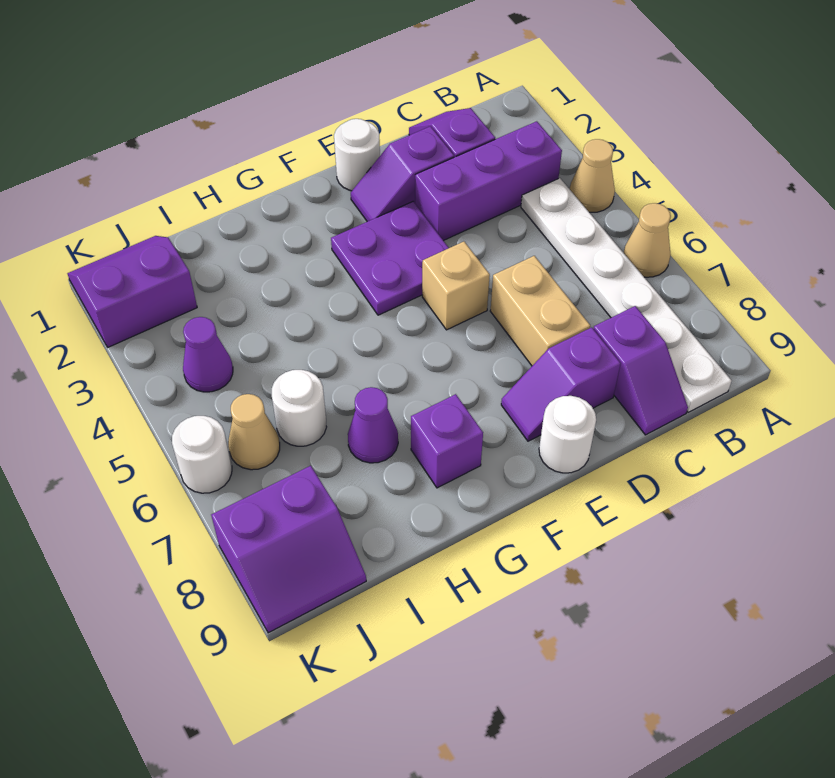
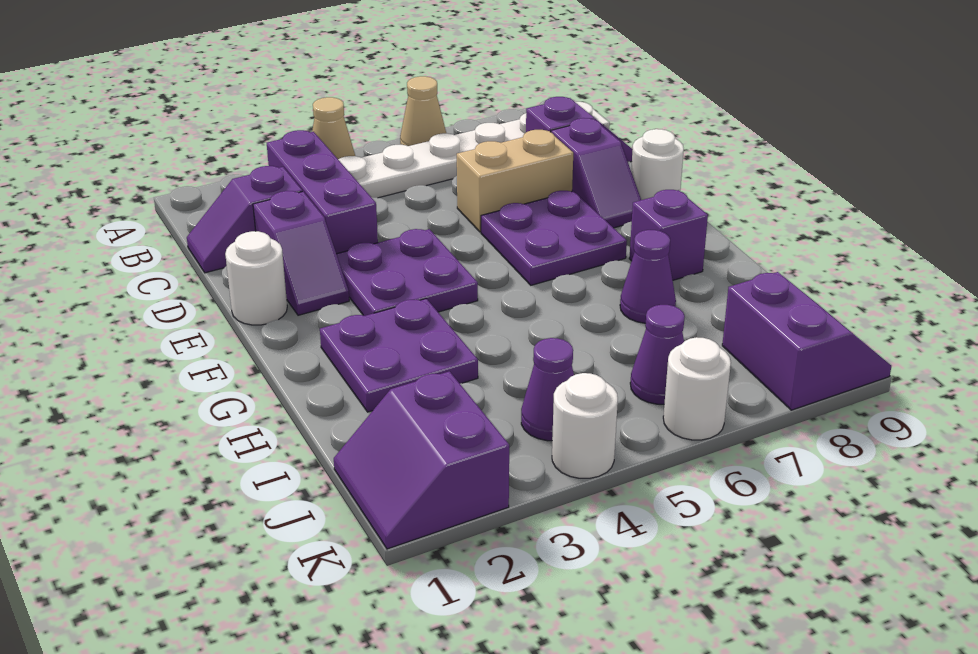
tan 1x1 brick [422,242,490,330] -> none
none -> purple 2x2 plate [481,191,627,285]
none -> purple 2x2 plate [320,299,478,412]
white 1x1 round brick [272,370,326,446] -> white 1x1 round brick moved to [552,373,618,478]
tan 1x1 cone [228,394,280,470] -> purple 1x1 cone [630,305,685,404]

